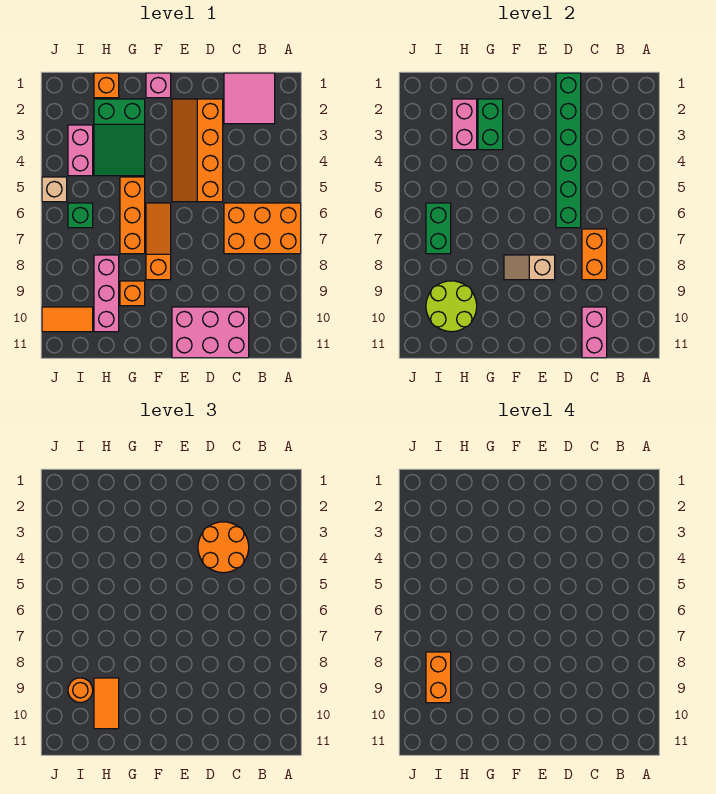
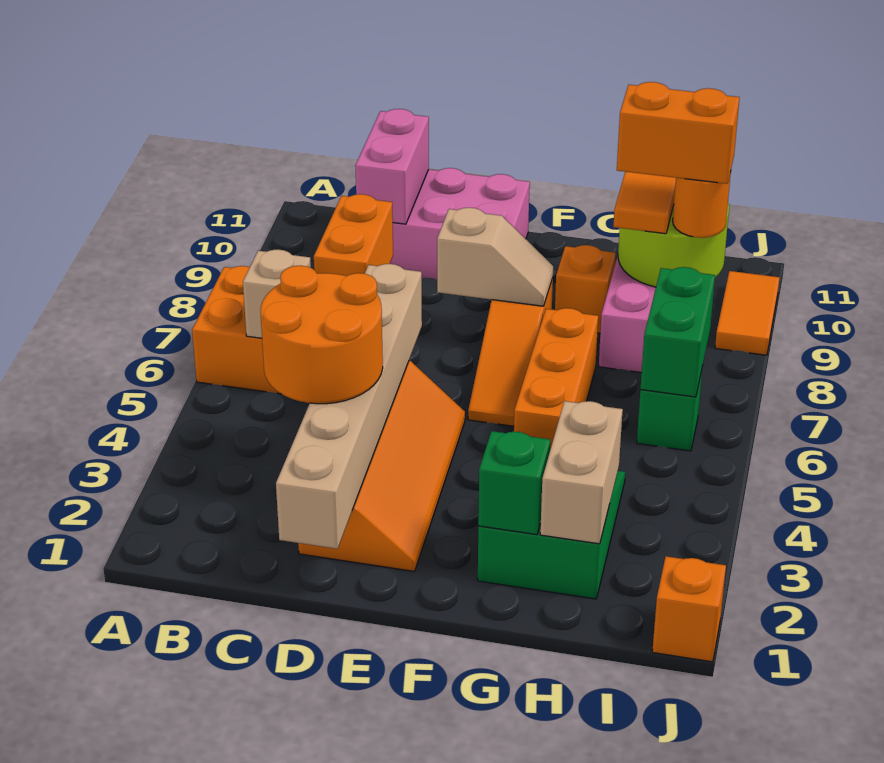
pink 2x2 tile [224,73,275,124] -> none
green 1x6 brick [556,73,581,228] -> tan 1x6 brick [276,264,422,549]
pink 1x1 brick [146,73,171,98] -> none
green 1x2 brick [478,99,503,150] -> green 1x1 brick [478,431,550,535]
orange 1x1 brick [94,73,119,98] -> orange 1x1 brick moved to [652,556,726,662]
pink 1x2 brick [452,99,477,150] -> tan 1x2 brick [540,401,623,544]
pink 1x2 brick [68,125,93,176] -> none
orange 1x2 brick [426,652,451,703] -> orange 1x2 brick turned to [617,82,740,184]
orange 1x2 tile [42,307,93,332] -> orange 1x2 tile turned to [715,271,780,355]
tan 1x1 brick [42,177,67,202] -> tan 1x1 brick moved to [243,250,311,338]

